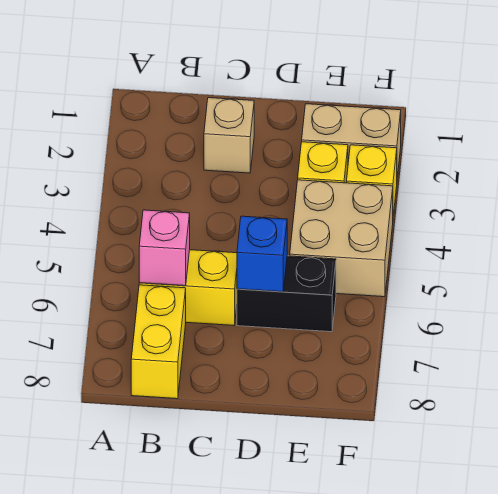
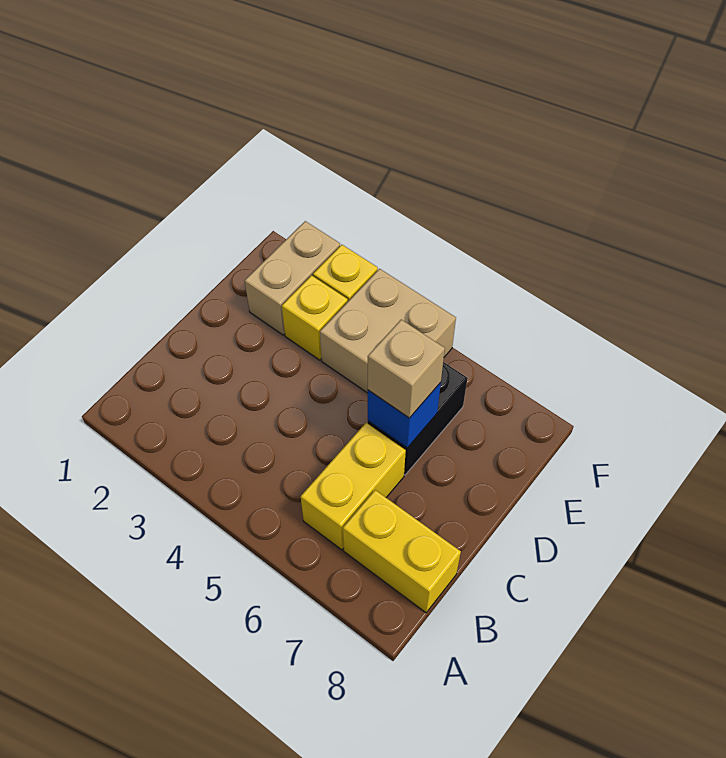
pink 1x1 brick [139,210,190,286] -> none
tan 1x1 brick [204,98,254,173] -> tan 1x1 brick moved to [368,320,445,418]

